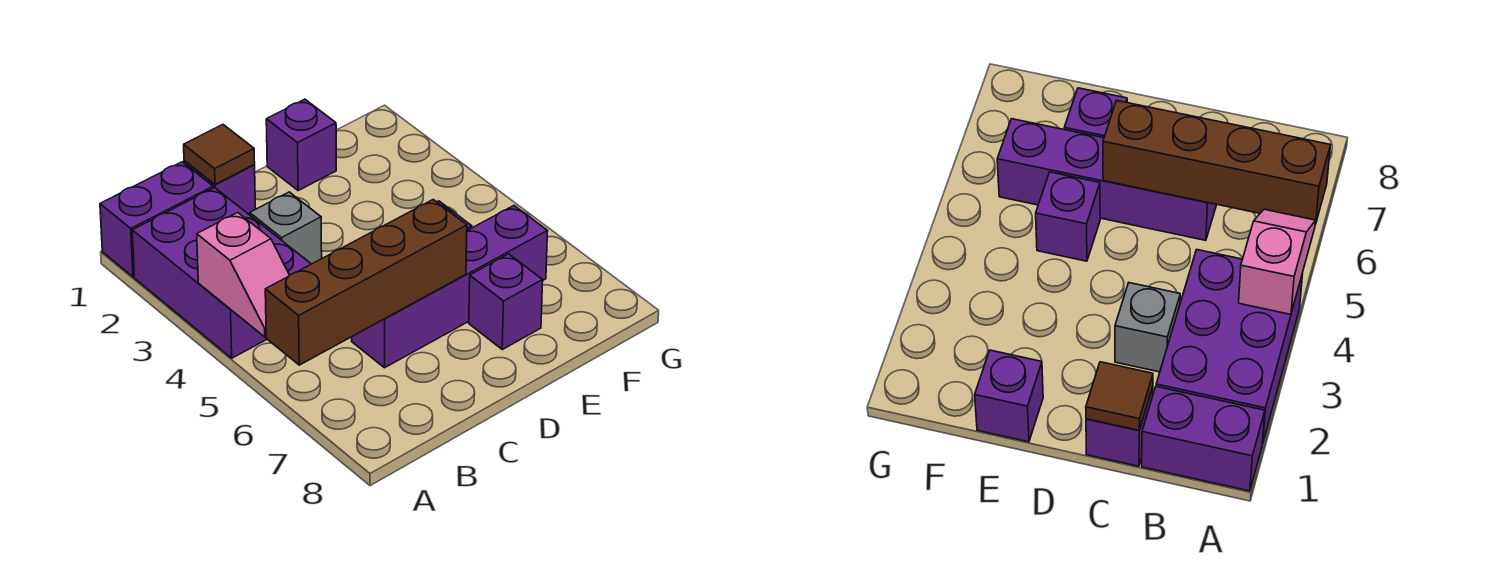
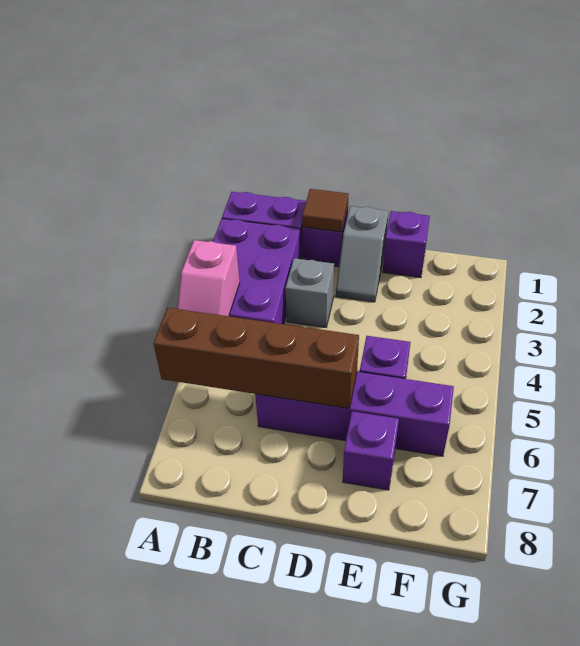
none -> grey 1x2 slope [336,206,389,302]

